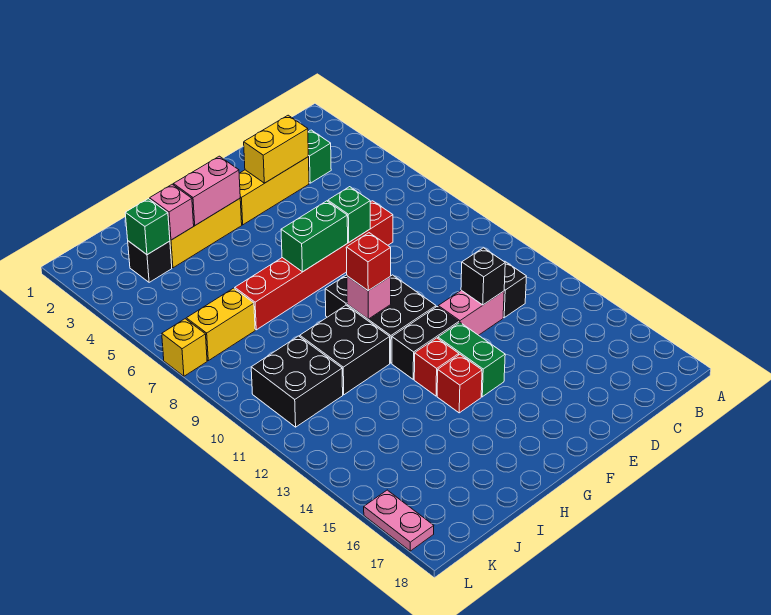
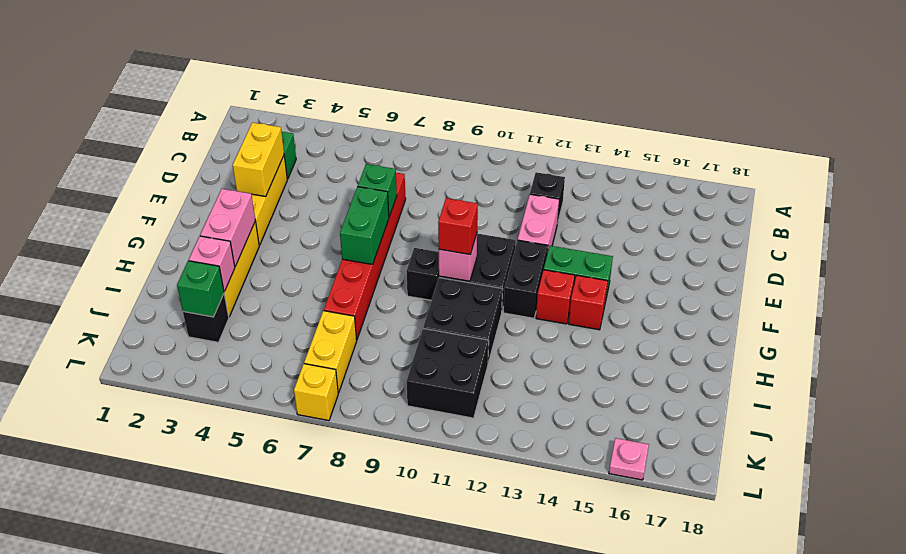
black 1x1 brick [461,248,505,305] -> none
pink 1x2 plate [364,490,434,551] -> pink 1x1 plate [609,438,649,480]

